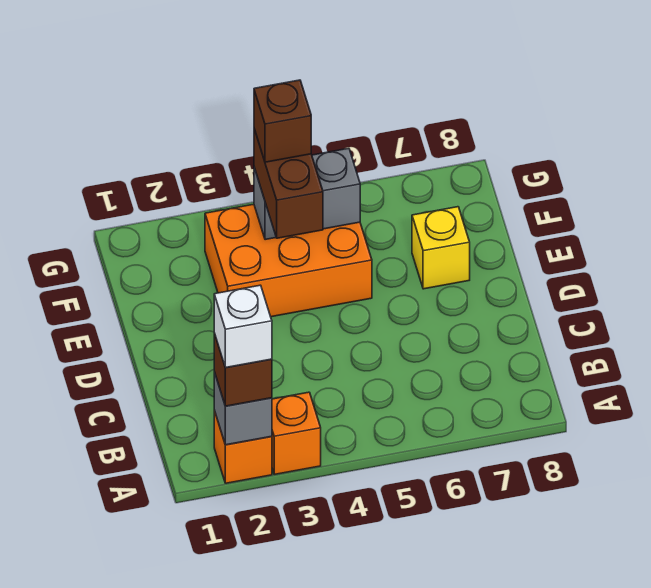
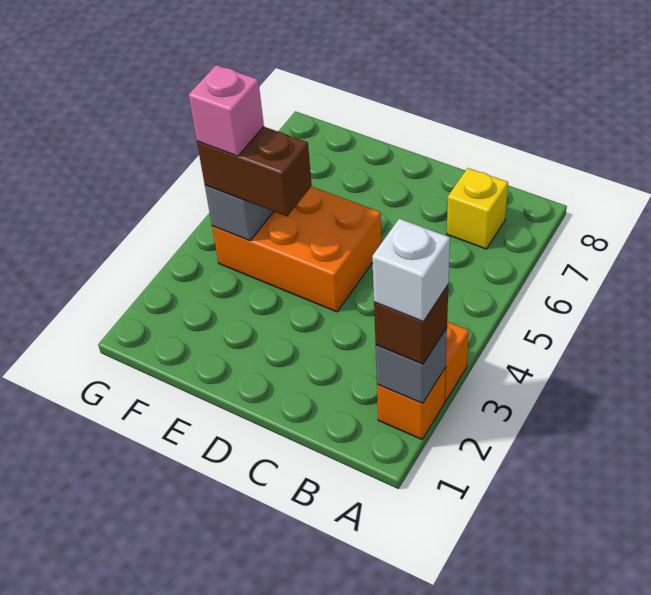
orange 2x3 brick [205,204,372,317] -> orange 2x3 brick turned to [212,187,381,312]
yellow 1x1 brick [412,207,470,289] -> yellow 1x1 brick moved to [447,168,508,249]
brown 1x1 brick [254,80,311,162] -> pink 1x1 brick [189,65,264,156]

